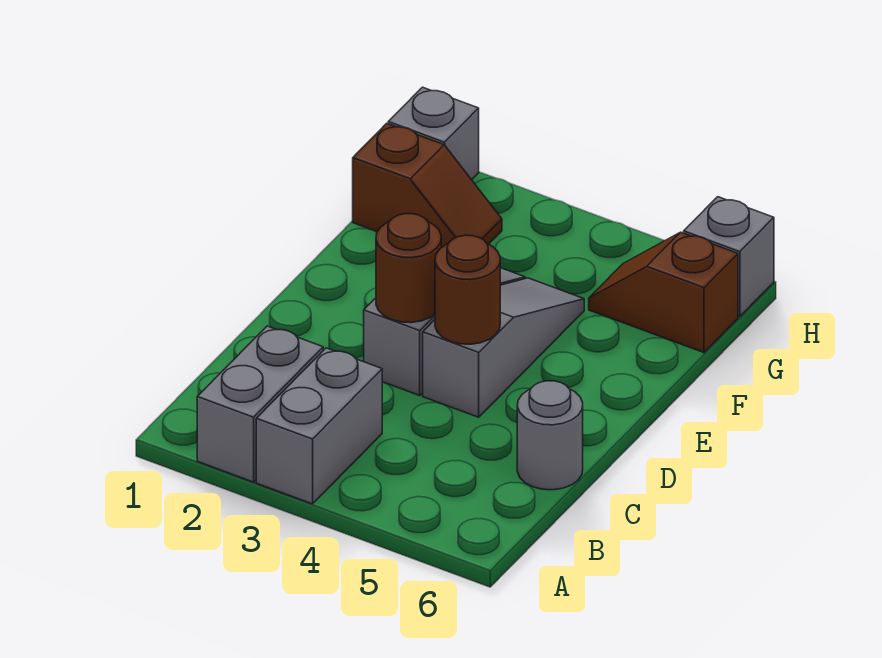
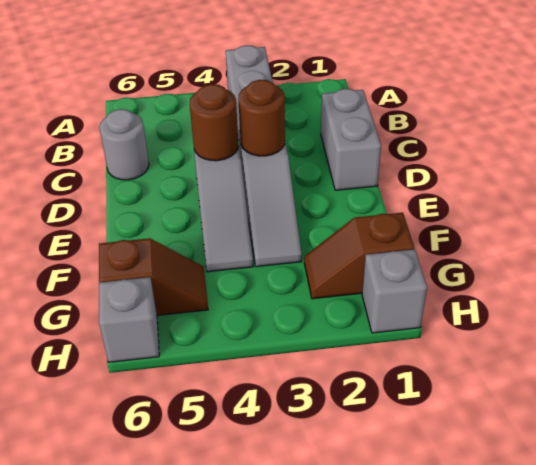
grey 1x2 brick [197,326,323,482] -> grey 1x2 brick moved to [321,89,381,190]

